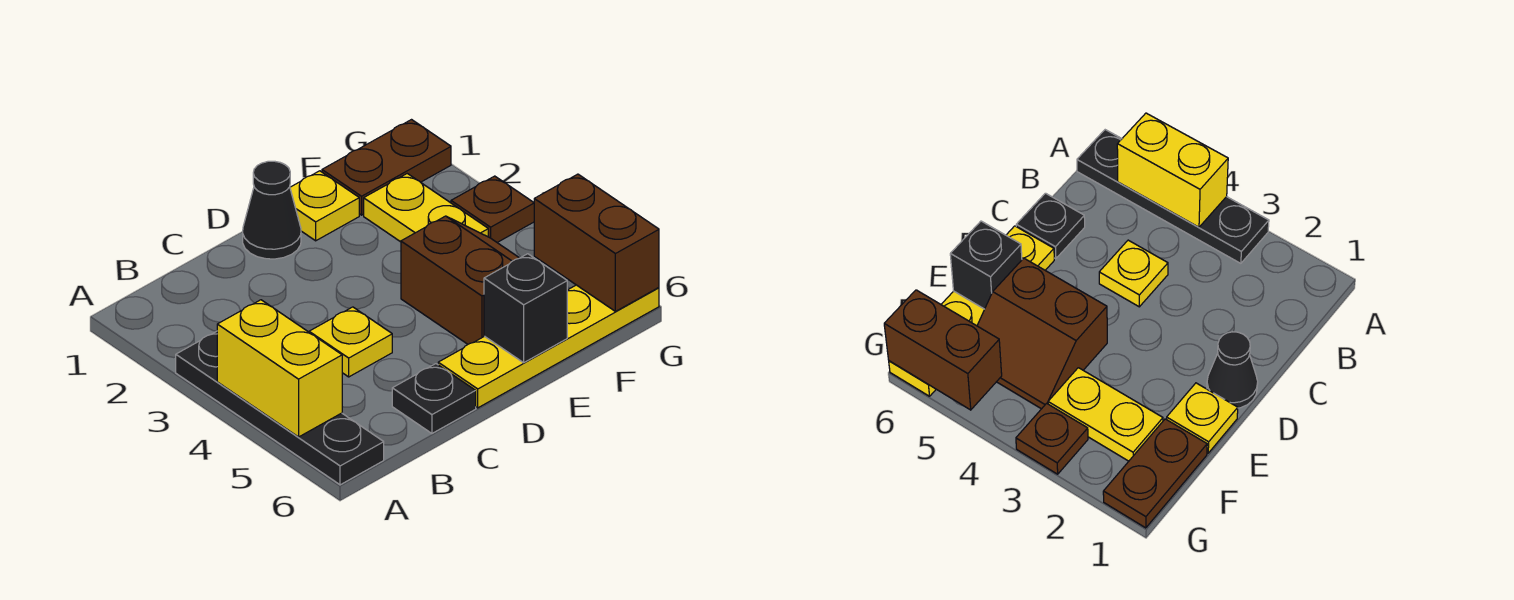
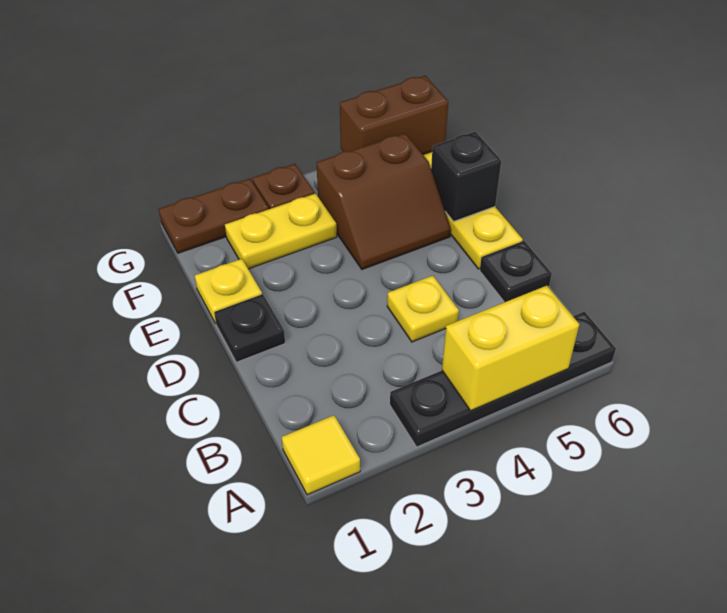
none -> yellow 1x1 tile [282,415,360,495]
black 1x1 cone [243,161,301,259] -> black 1x1 plate [214,294,285,362]
brown 2x2 slope [401,216,519,344] -> brown 2x2 slope turned to [317,133,451,269]
brown 1x2 plate [322,120,451,215] -> brown 1x2 plate turned to [159,179,269,253]

